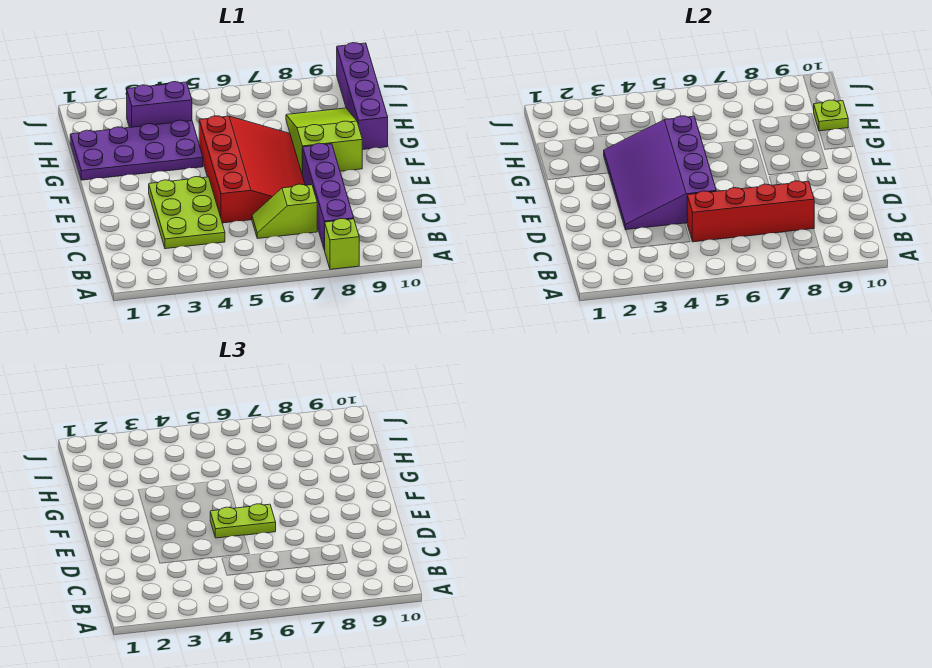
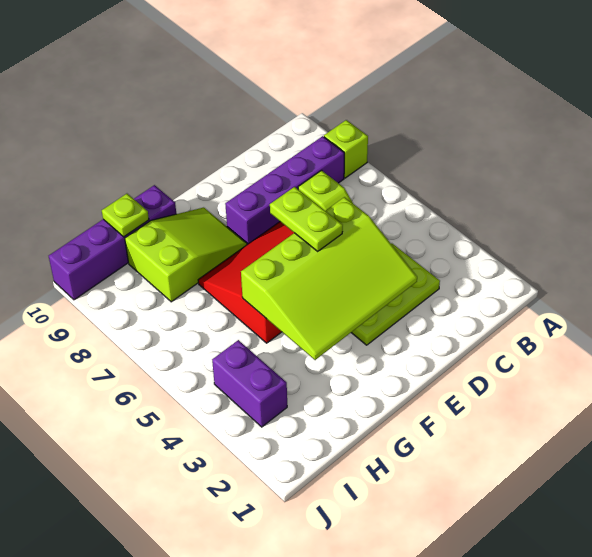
red 1x4 brick [687,181,814,242] -> none
purple 3x4 slope [604,116,716,230] -> lime 3x4 slope [241,197,417,360]
lime 2x3 slope [286,108,362,175] -> lime 2x3 slope turned to [125,207,247,302]
purple 2x4 plate [70,120,203,180] -> none

